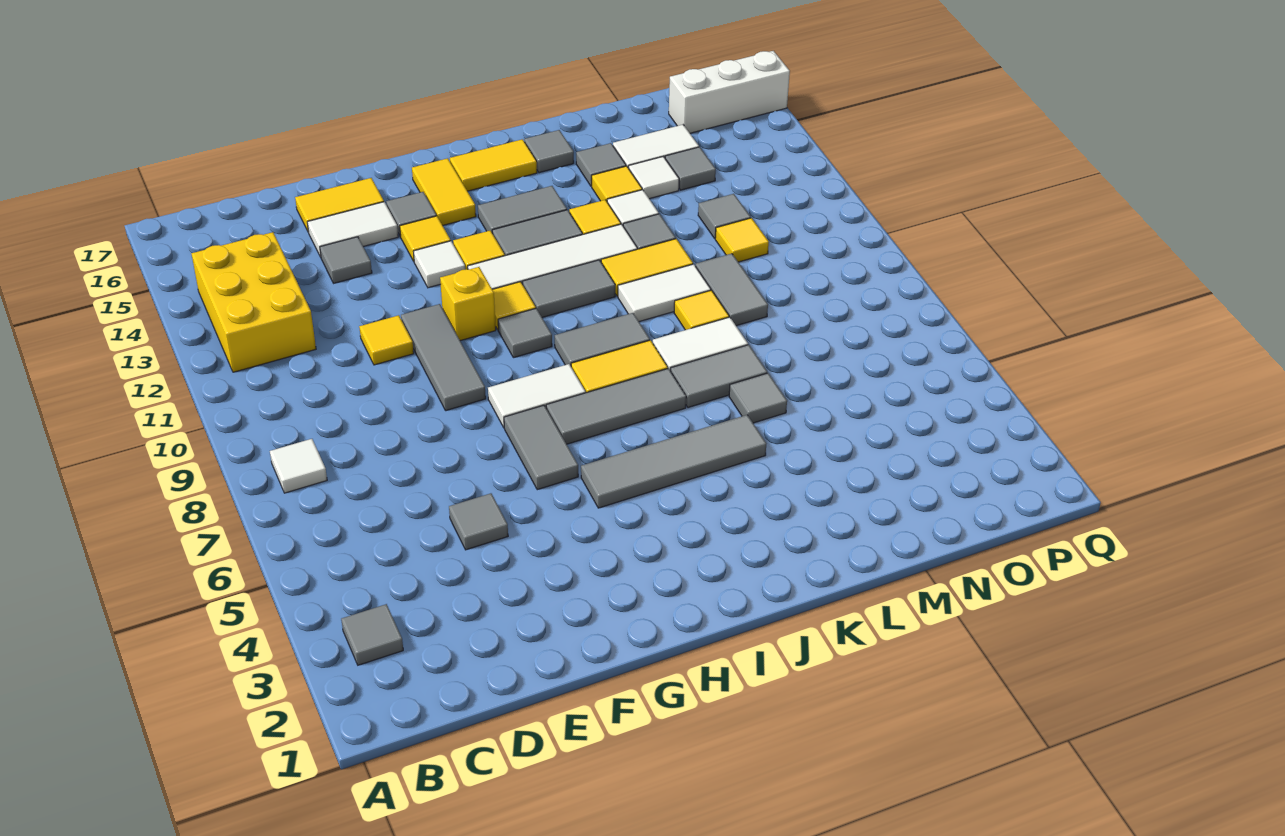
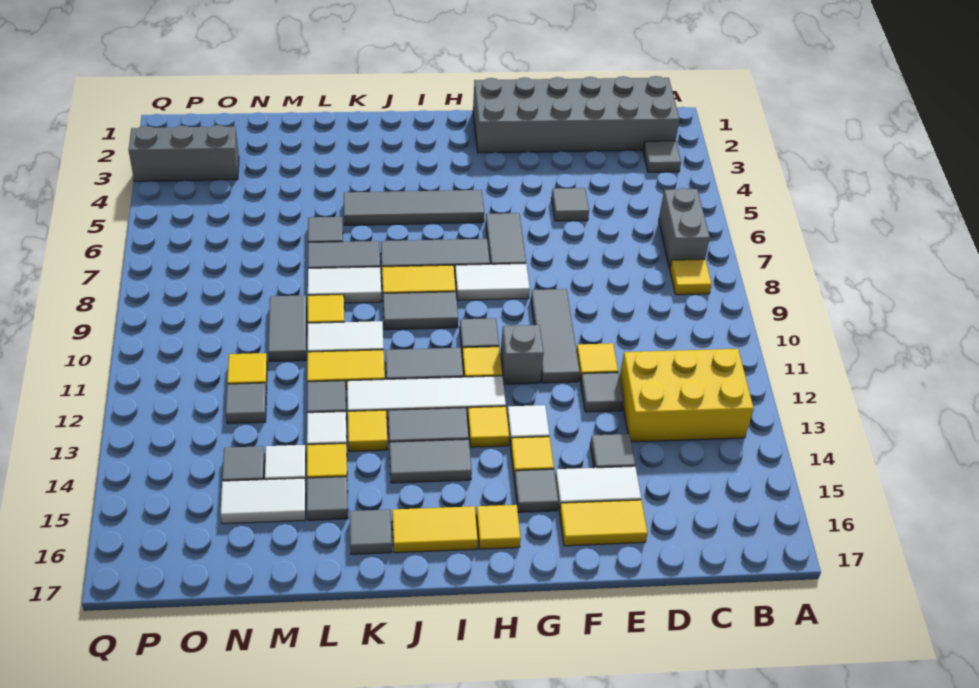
none -> grey 2x6 brick [473,76,680,153]
none -> grey 1x2 brick [659,188,710,268]
white 1x1 tile [270,439,327,493] -> yellow 1x1 tile [670,259,712,295]
yellow 2x3 brick [191,232,316,372] -> yellow 2x3 brick turned to [620,349,754,442]
none -> grey 1x1 tile [581,373,624,412]
yellow 1x1 brick [440,267,496,341] -> grey 1x1 brick [500,325,544,384]
yellow 1x2 tile [412,158,476,225] -> yellow 1x1 tile [476,505,521,549]
none -> grey 1x3 brick [129,125,239,181]
white 1x3 brick [669,51,790,133] -> none

